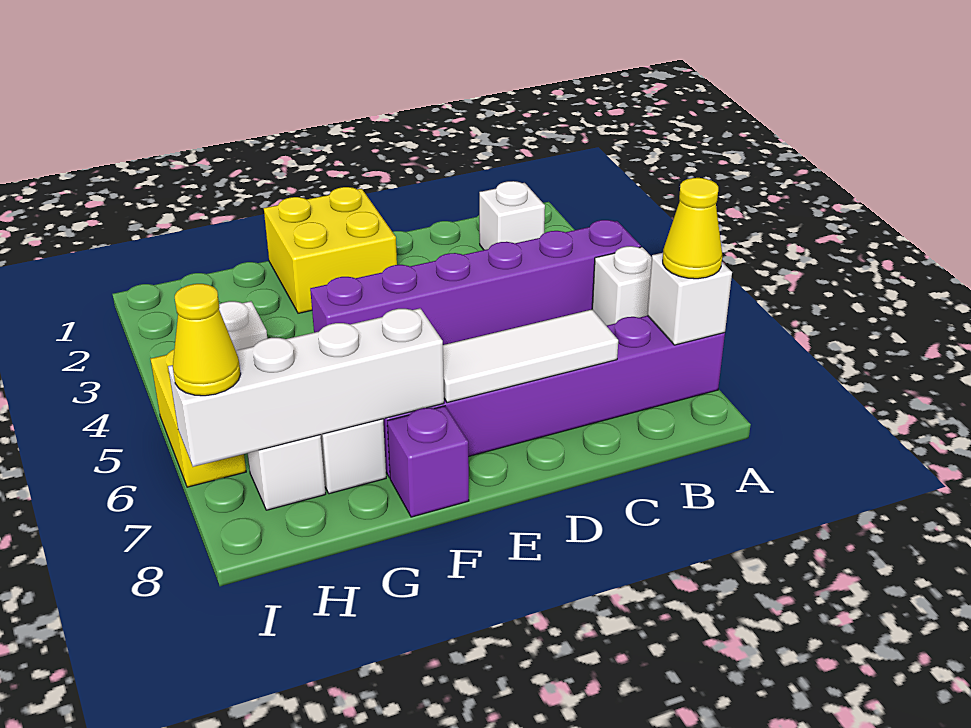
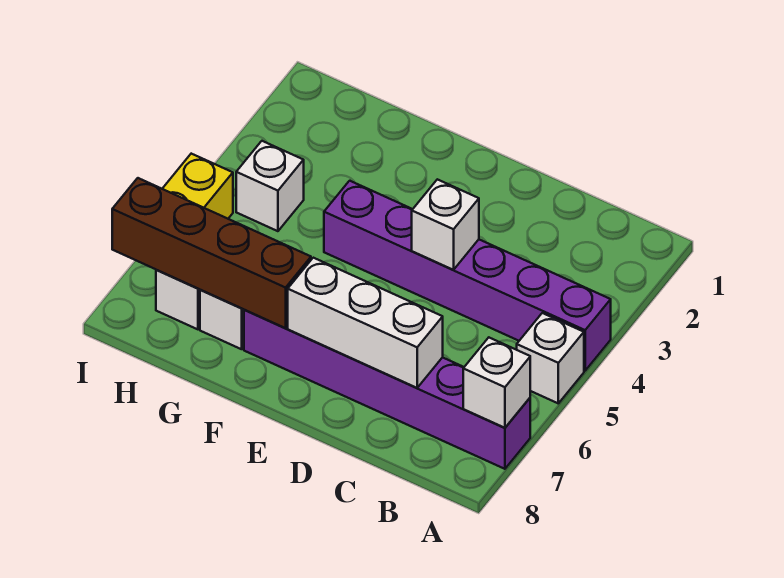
yellow 1x1 cone [663,178,722,279] -> none
white 1x1 brick [479,181,545,250] -> white 1x1 brick moved to [412,179,479,270]
white 1x3 tile [443,310,618,403] -> white 1x3 brick [288,258,443,388]
yellow 2x2 brick [264,187,397,313] -> none
white 1x4 brick [168,308,444,467] -> brown 1x4 brick [112,178,311,328]
purple 1x1 brick [387,406,469,517] -> none
yellow 1x1 cone [173,284,241,396] -> none

